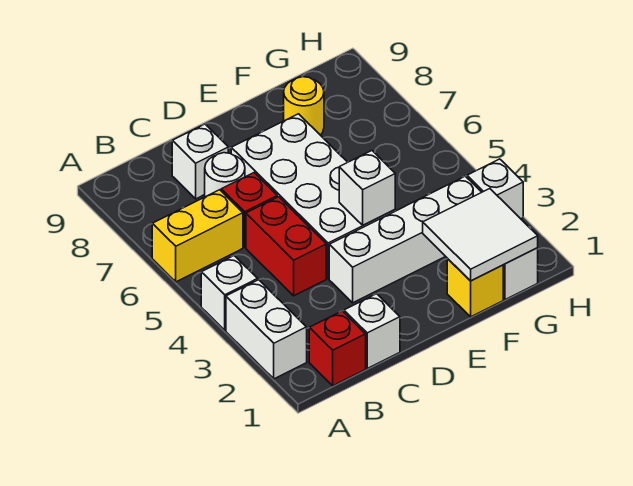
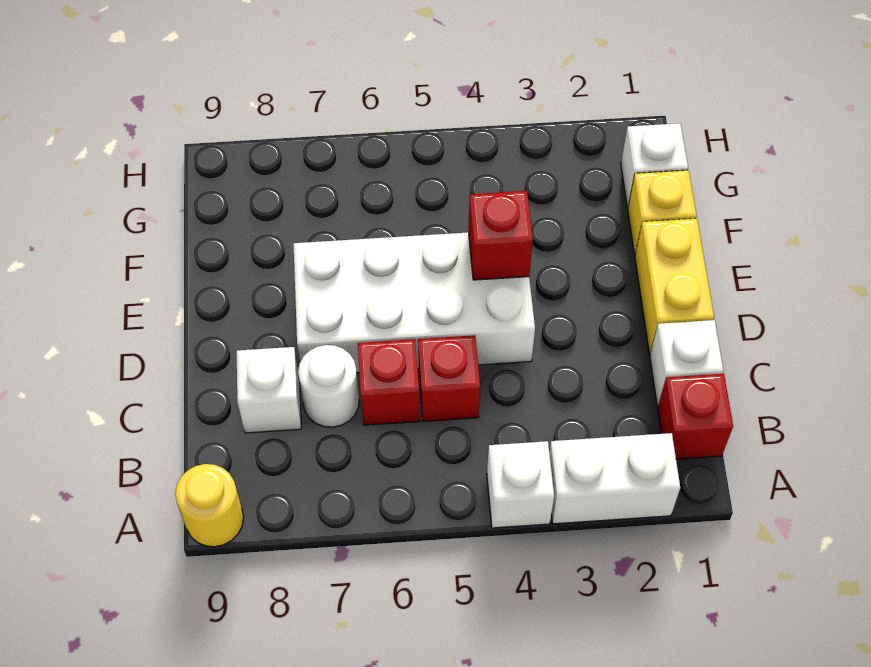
yellow 1x2 brick [152,190,243,282] -> yellow 1x2 brick moved to [635,218,714,354]
red 1x2 brick [246,197,326,296] -> red 1x1 brick [418,335,480,421]
white 1x4 brick [329,176,482,303] -> none
white 1x1 brick [339,151,395,225] -> red 1x1 brick [468,191,533,280]
white 2x2 tile [423,189,538,281] -> none
yellow 1x1 round brick [284,77,324,135] -> yellow 1x1 round brick moved to [175,464,244,547]
white 1x1 brick [467,159,523,219] -> none

